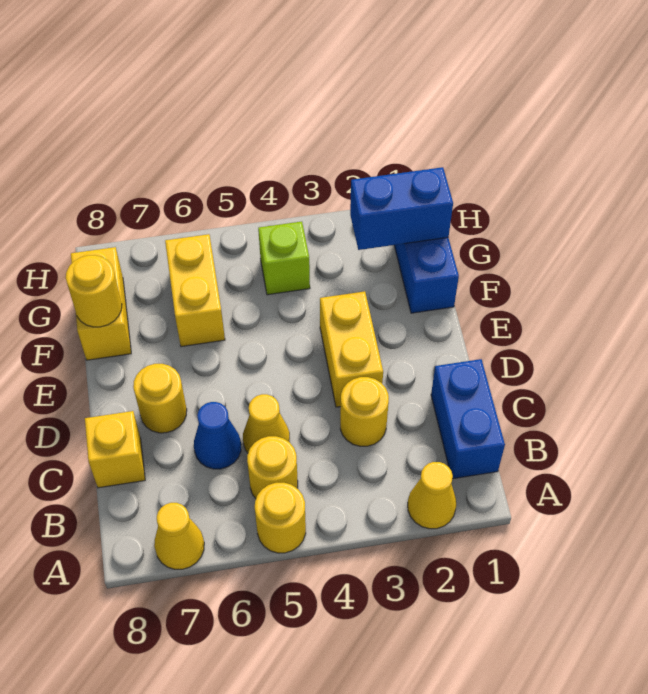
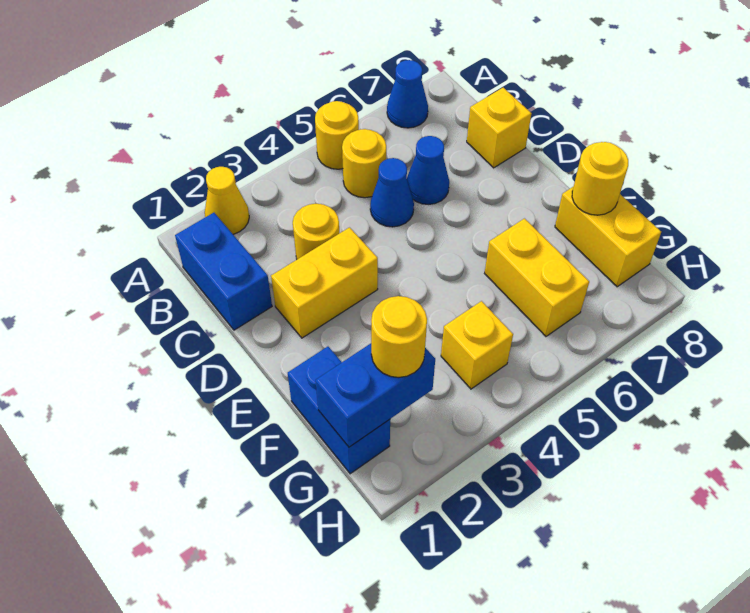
yellow 1x1 cone [154,503,204,569] -> blue 1x1 cone [387,60,428,128]
yellow 1x1 cone [243,394,290,453] -> blue 1x1 cone [370,158,414,227]
yellow 1x2 brick [320,291,383,407] -> yellow 1x2 brick turned to [271,228,378,338]
yellow 1x1 round brick [133,364,187,433] -> yellow 1x1 round brick moved to [371,296,427,377]
lime 1x1 brick [258,222,310,295] -> yellow 1x1 brick [441,301,513,389]

